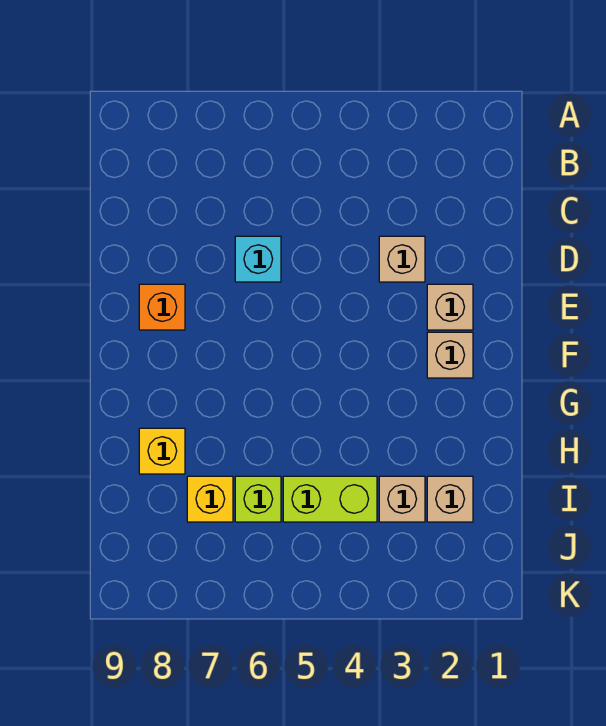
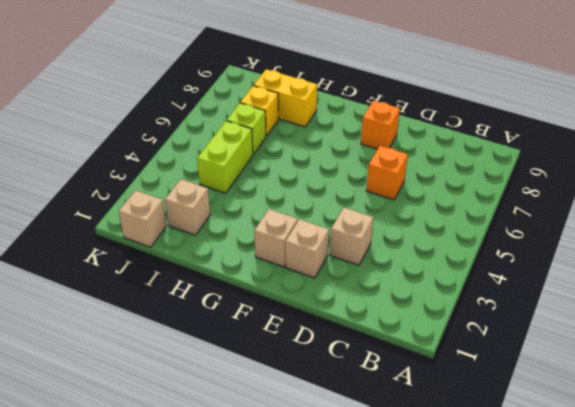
cyan 1x1 brick [235,236,281,282] -> orange 1x1 brick [366,146,408,200]
yellow 1x1 brick [139,428,185,474] -> yellow 1x2 brick [254,69,317,127]
tan 1x1 brick [379,476,425,522] -> tan 1x1 brick moved to [119,190,166,247]

